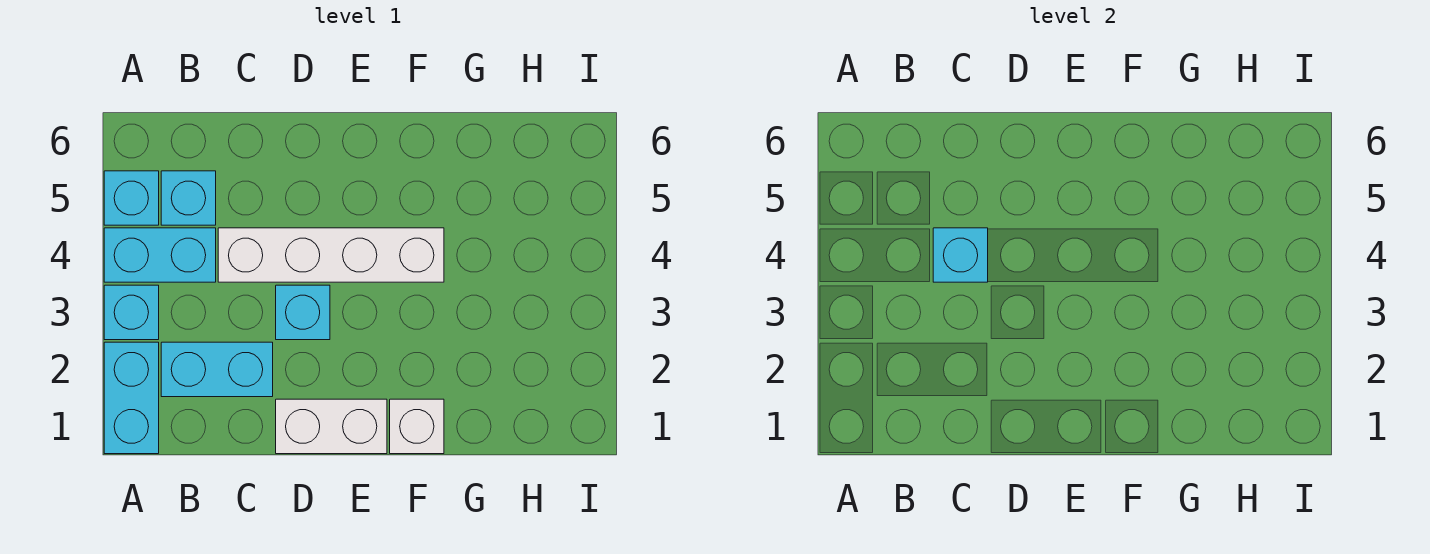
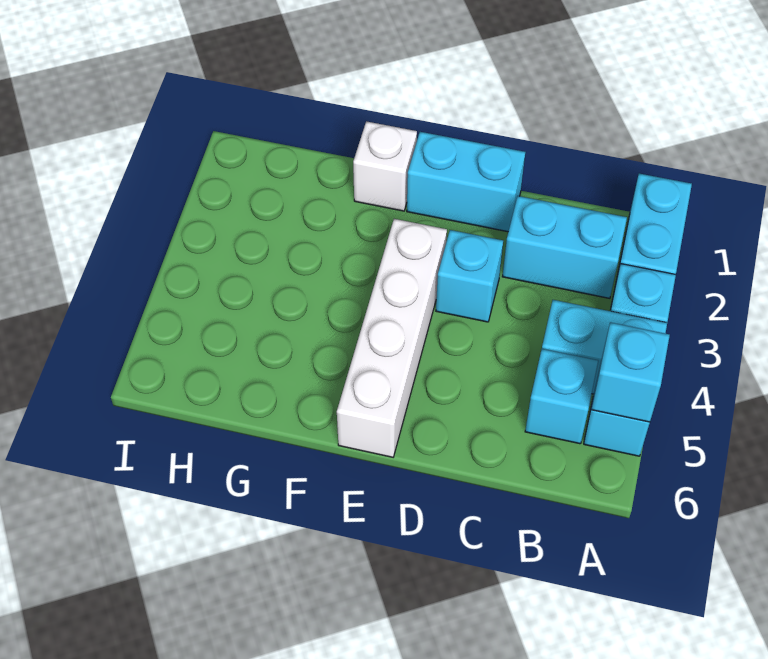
white 1x4 brick [218,228,444,282] -> white 1x4 brick turned to [337,219,447,457]
cyan 1x1 brick [933,228,988,282] -> cyan 1x1 brick moved to [592,322,670,422]
white 1x2 brick [276,399,387,454] -> cyan 1x2 brick [407,132,525,232]

